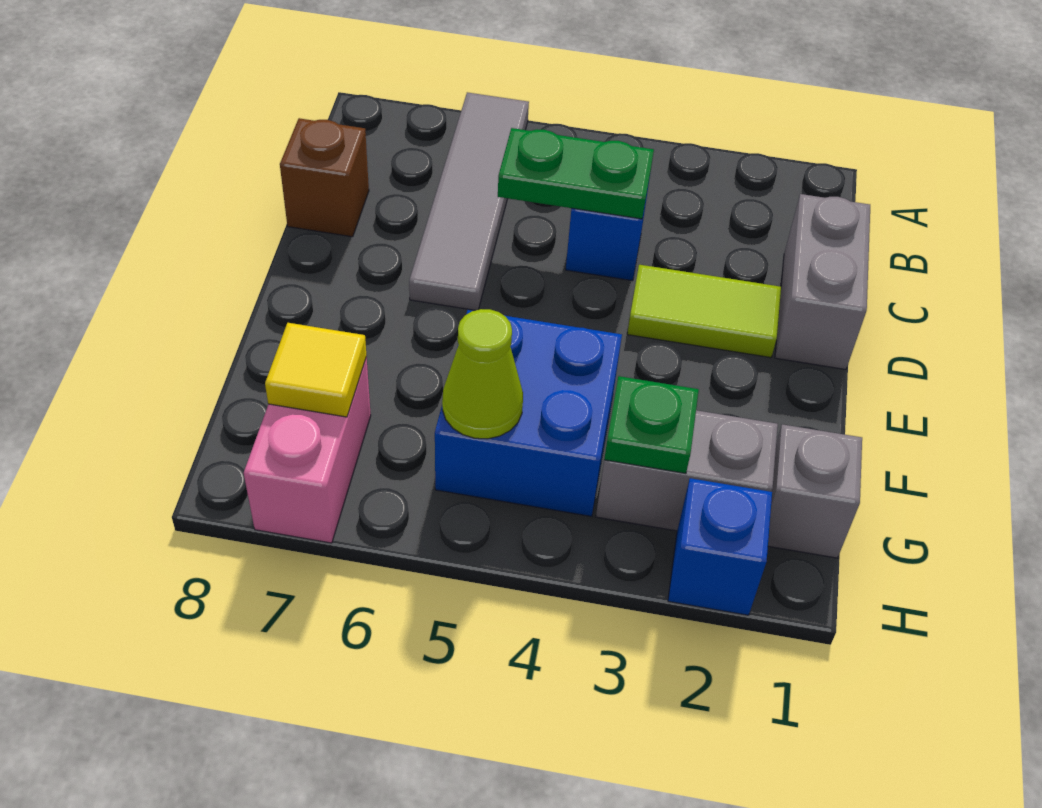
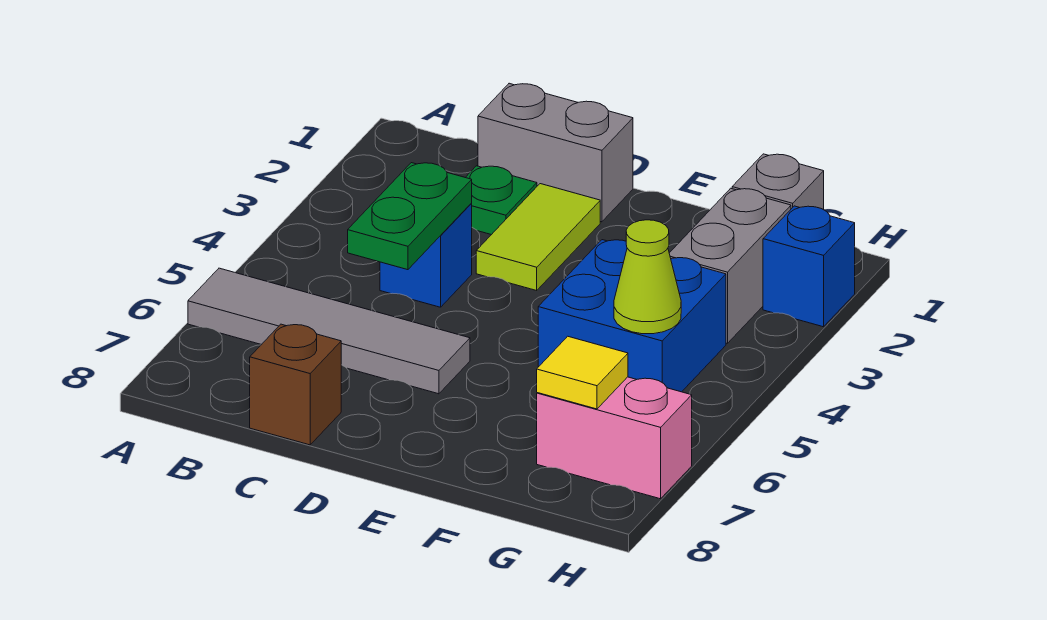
green 1x1 plate [604,376,699,473] -> green 1x1 plate moved to [465,166,537,235]

